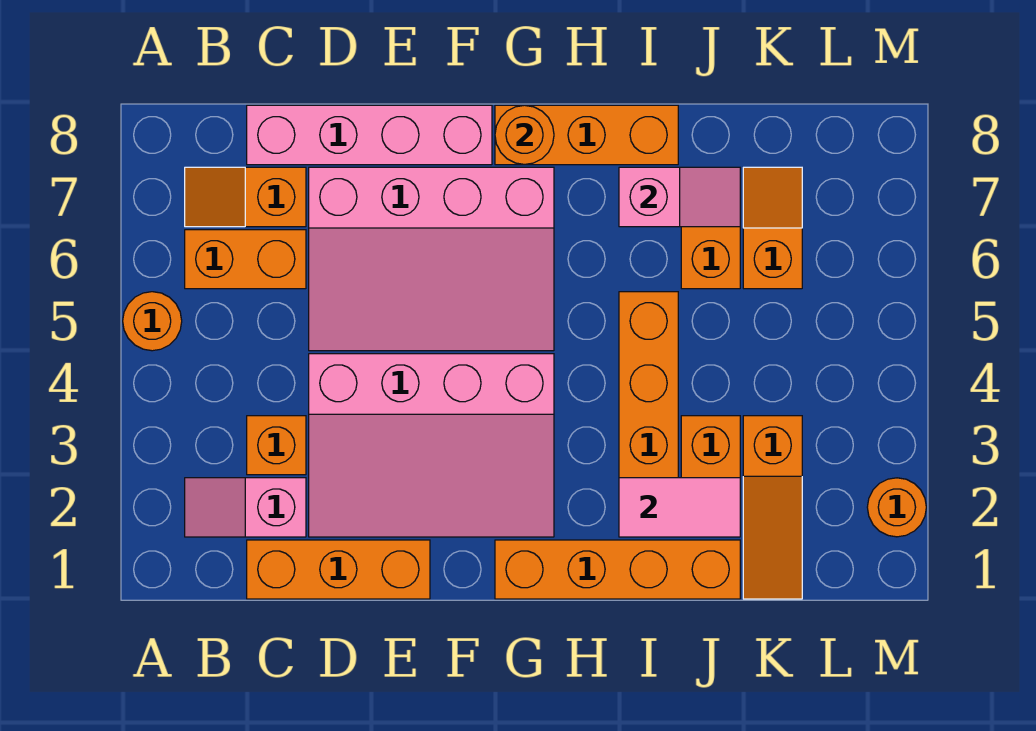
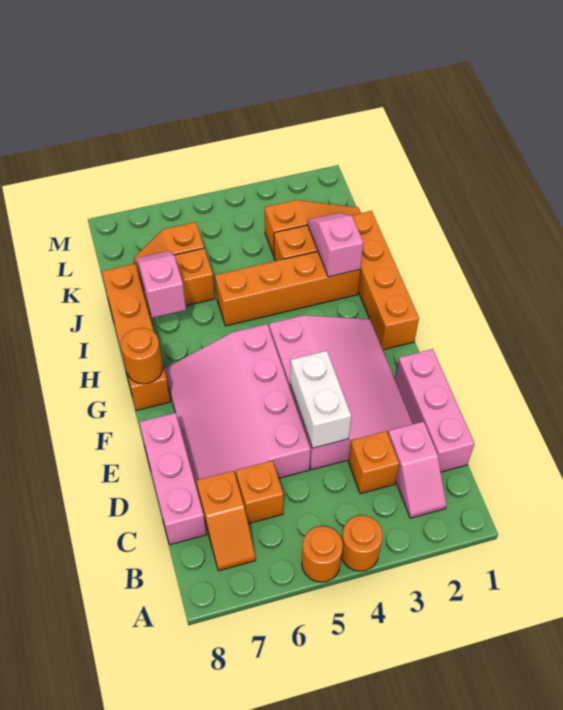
orange 1x2 brick [185,230,306,289] -> orange 1x1 brick [236,461,283,524]
orange 1x3 brick [247,540,430,599] -> pink 1x3 brick [395,349,474,472]
pink 1x4 brick [247,105,492,165] -> pink 1x3 brick [139,413,206,545]
none -> white 1x2 brick [290,351,351,448]
pink 3x4 slope [309,167,554,351] -> pink 3x4 slope turned to [164,324,311,492]
orange 1x3 brick [495,105,678,165] -> orange 1x4 brick [102,264,170,411]
pink 1x2 tile [619,478,740,537] -> pink 1x2 slope [307,213,363,277]
orange 1x1 round brick [867,478,926,537] -> orange 1x1 round brick moved to [341,516,383,571]

